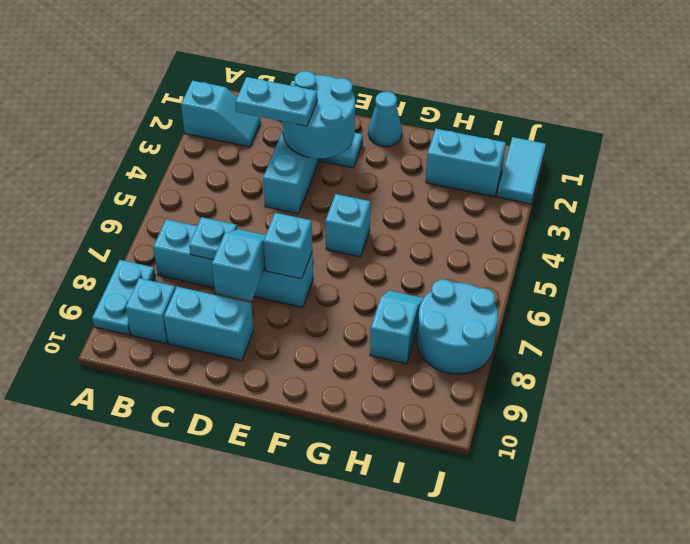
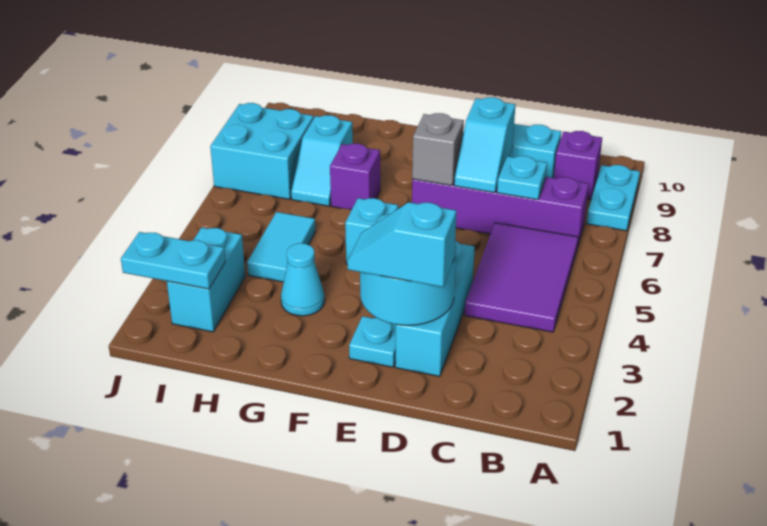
cyan 1x2 slope [181,81,261,147] -> cyan 1x2 slope moved to [347,202,457,287]
none -> purple 2x3 tile [465,223,578,332]
cyan 1x4 brick [153,219,313,307] -> purple 1x4 brick [412,177,589,248]
cyan 1x1 brick [126,278,175,343] -> purple 1x1 brick [554,131,602,200]
cyan 1x2 plate [235,77,317,126] -> cyan 1x2 plate moved to [121,232,225,289]
cyan 1x1 brick [264,213,312,279] -> grey 1x1 brick [412,113,464,185]
cyan 1x1 cone [368,92,402,147] -> cyan 1x1 cone moved to [281,243,325,316]
none -> purple 1x1 brick [330,144,380,210]
cyan 1x2 brick [426,129,506,197] -> cyan 1x2 brick turned to [167,228,245,332]
cyan 2x2 round brick [417,280,498,374] -> cyan 2x2 brick [210,103,314,199]
cyan 1x2 tile [497,137,546,204] -> cyan 1x2 tile moved to [247,212,316,282]

